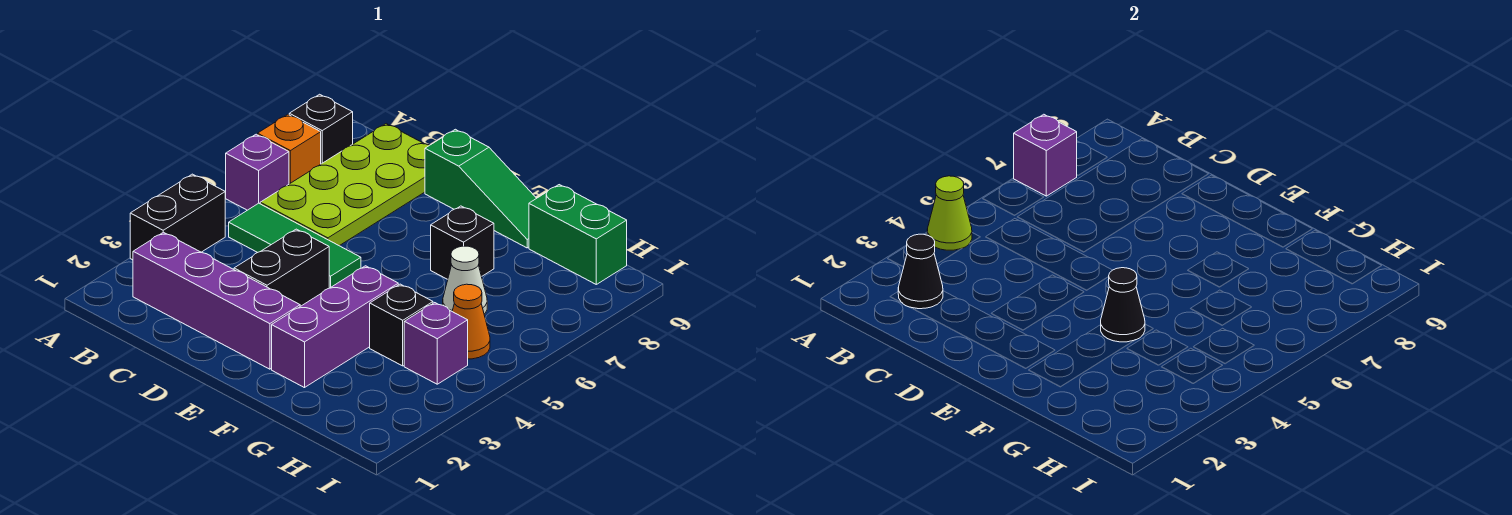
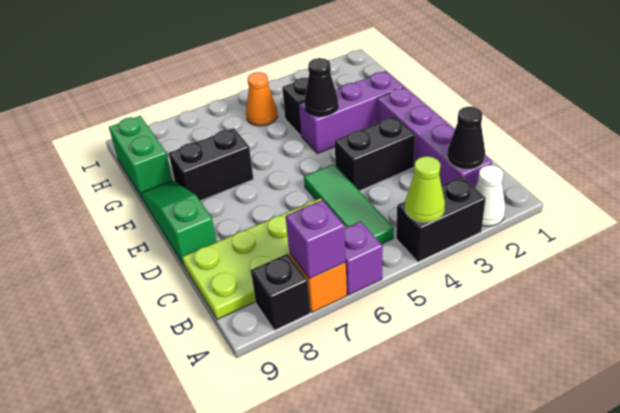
black 1x1 brick [431,206,494,279] -> black 1x2 brick [169,128,253,201]
white 1x1 cone [443,246,487,314] -> white 1x1 cone moved to [475,165,505,226]
purple 1x1 brick [404,303,468,384] -> none

